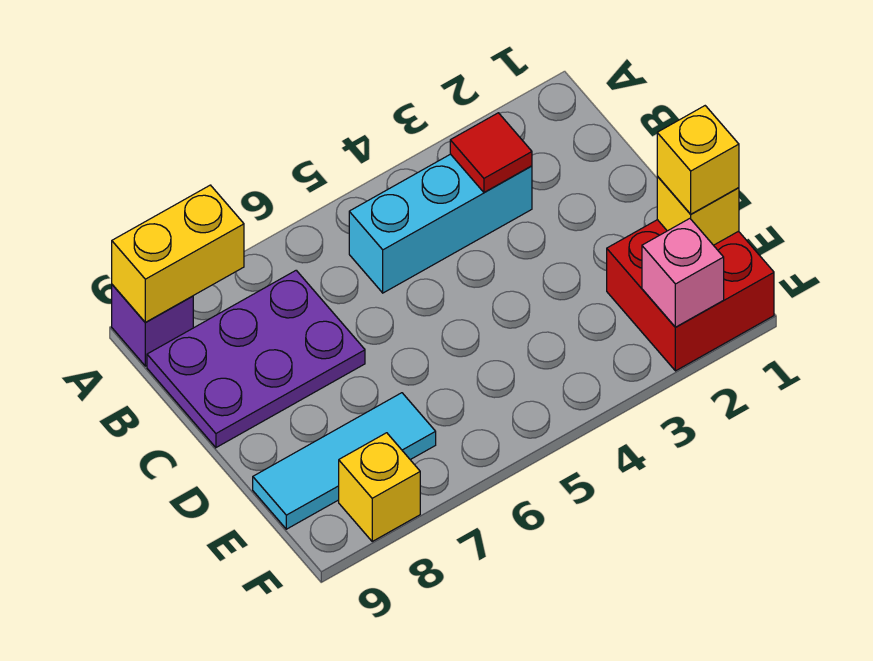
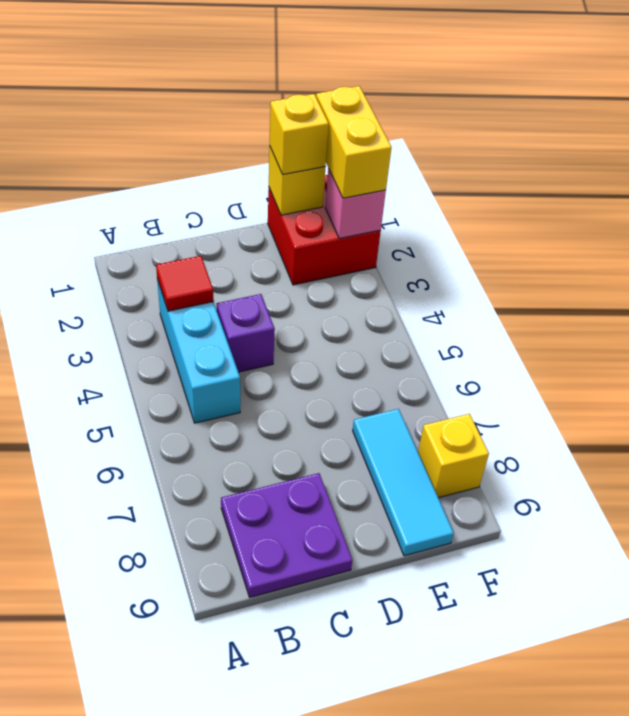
yellow 1x2 brick [112,185,244,322] -> yellow 1x2 brick moved to [316,86,392,198]
purple 1x1 brick [112,285,193,366] -> purple 1x1 brick moved to [217,294,275,372]
purple 2x3 plate [147,270,365,448] -> purple 2x2 plate [221,473,352,597]

